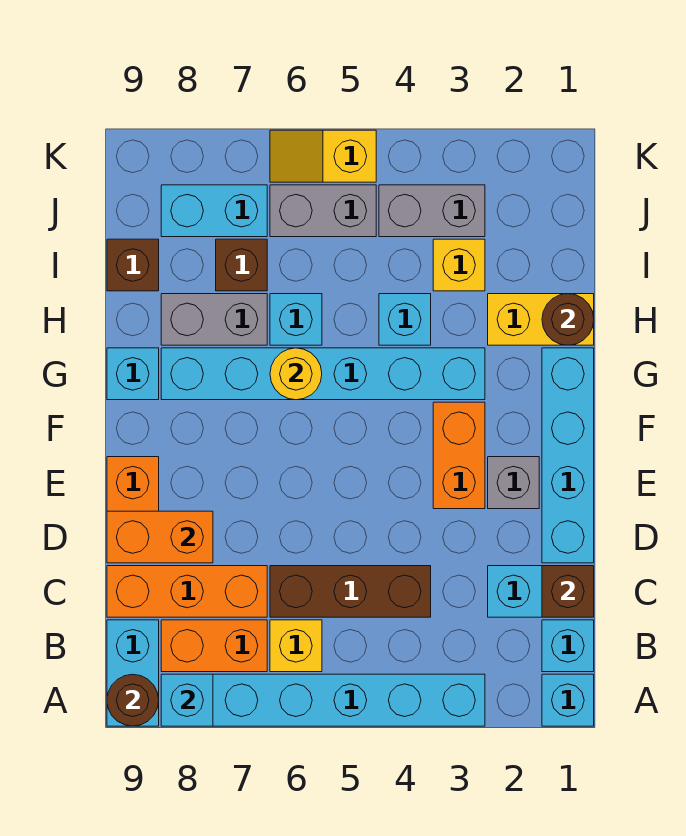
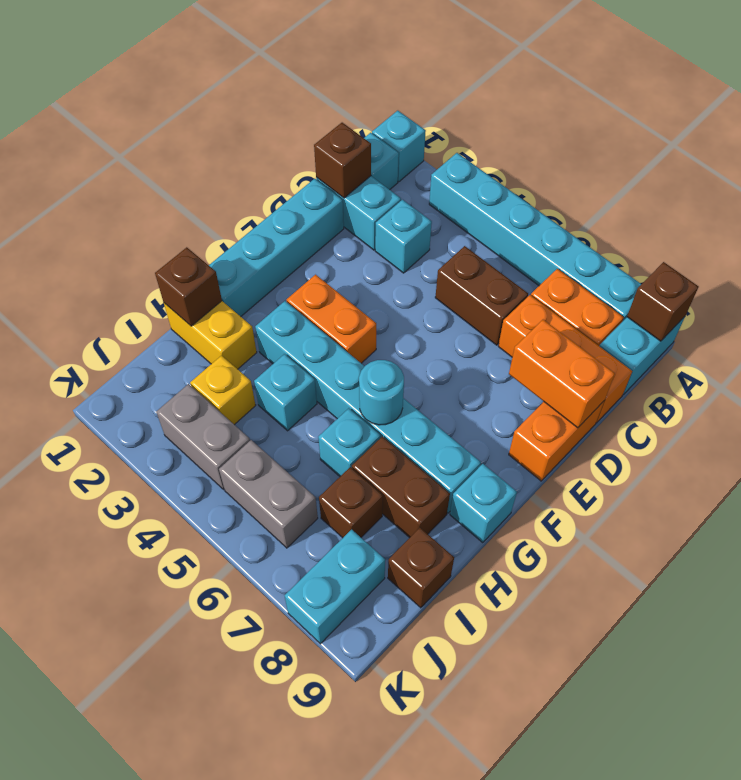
cyan 1x1 brick [161,674,213,726] -> cyan 1x1 brick moved to [375,200,432,273]
brown 1x1 round brick [107,674,159,726] -> brown 1x1 brick [627,262,699,341]
yellow 1x1 brick [270,620,322,672] -> none
brown 1x3 brick [270,566,431,617] -> brown 1x2 brick [435,246,528,345]
grey 1x1 brick [488,457,539,509] -> none
orange 1x2 brick [433,402,485,509] -> orange 1x2 brick turned to [287,275,376,363]
yellow 1x1 round brick [270,348,322,400] -> cyan 1x1 round brick [359,360,404,425]
brown 1x1 round brick [542,294,594,345] -> brown 1x1 brick [155,247,222,326]
grey 1x2 brick [161,294,267,345] -> brown 1x2 brick [352,436,450,538]
cyan 1x2 brick [161,185,267,237] -> cyan 1x2 brick turned to [285,529,385,644]
yellow 1x2 slope [270,130,376,182] -> none

